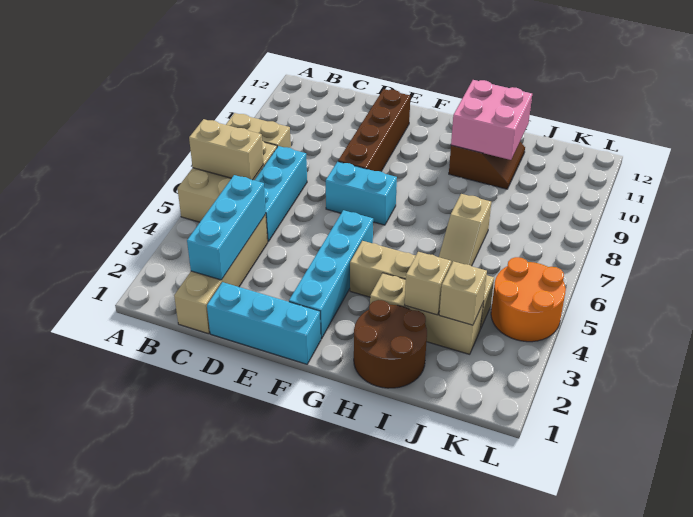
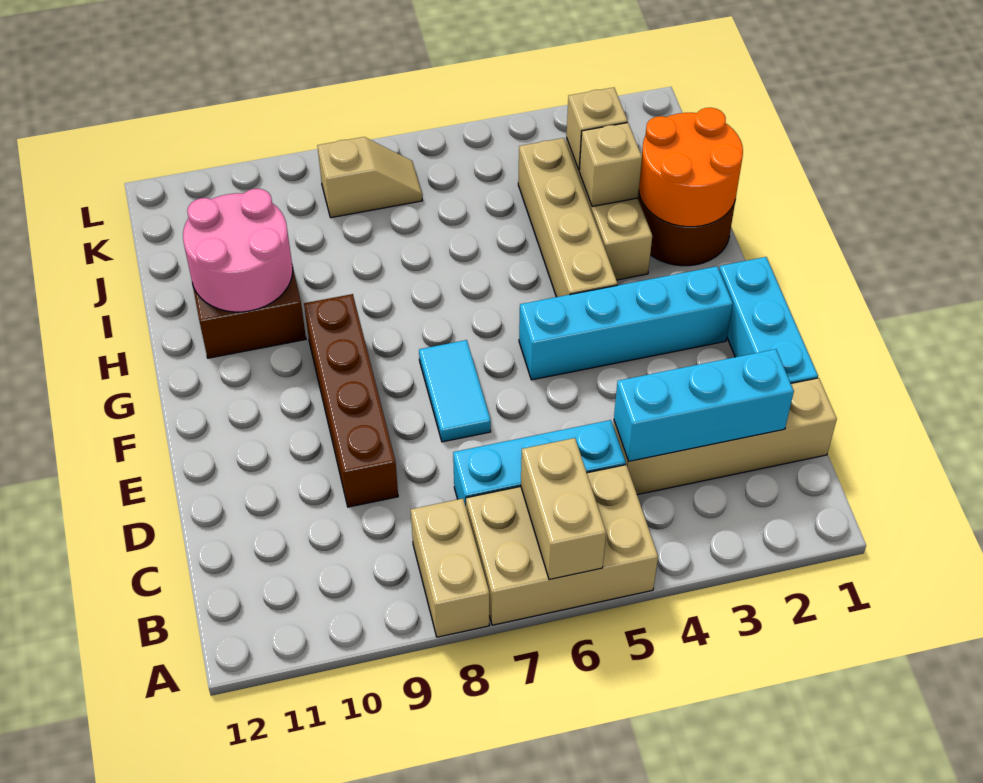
cyan 1x2 brick [326,162,397,225] -> cyan 1x2 tile [419,340,491,442]
brown 1x4 brick [338,89,410,171] -> brown 1x4 brick turned to [304,294,398,507]
pink 2x2 brick [451,80,532,160] -> pink 2x2 round brick [183,189,293,312]
tan 1x2 slope [439,194,491,266] -> tan 1x2 slope moved to [317,137,422,218]
orange 2x2 round brick [491,257,566,342] -> orange 2x2 round brick moved to [639,108,743,227]

